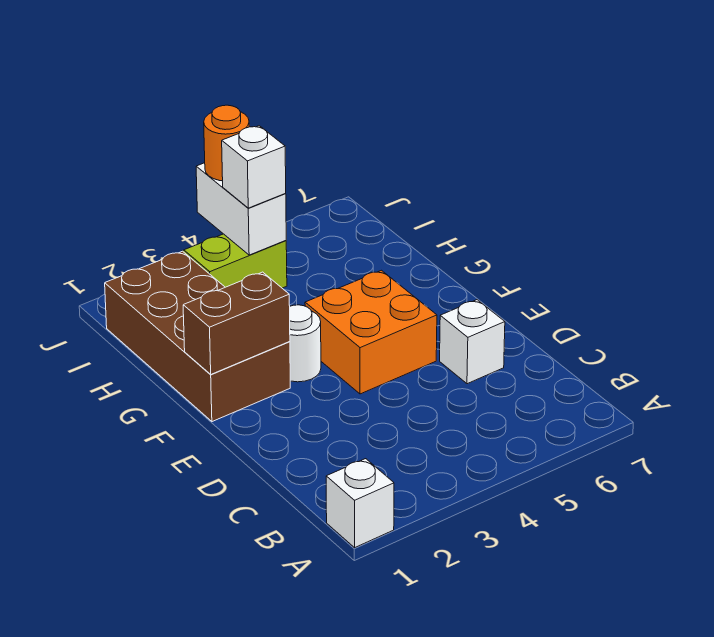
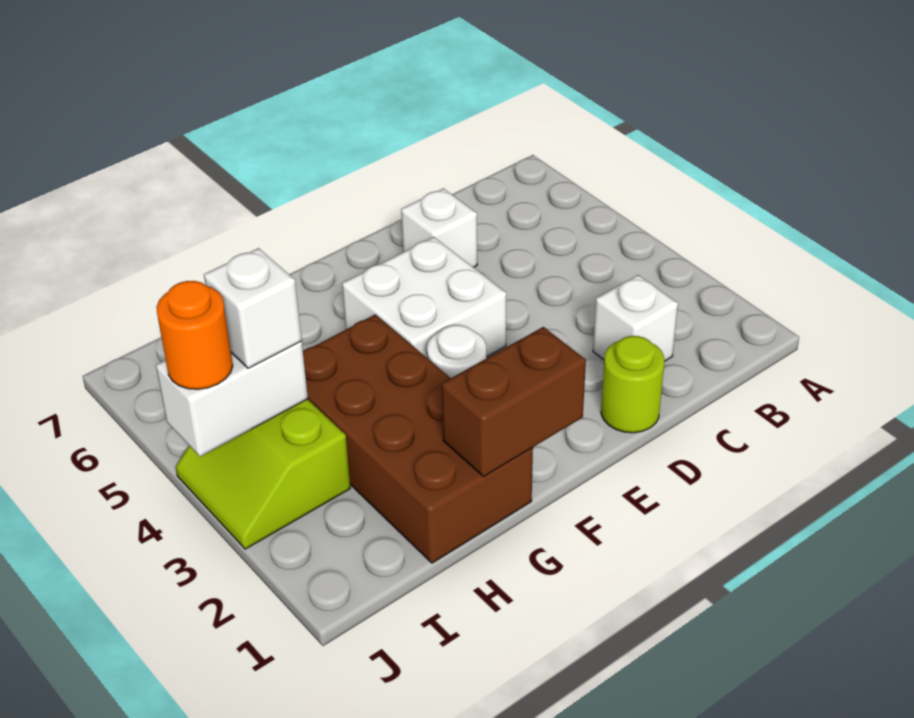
white 1x1 brick [326,459,394,548] -> white 1x1 brick moved to [593,275,678,361]
none -> lime 1x1 round brick [601,336,664,433]
orange 2x2 brick [305,270,437,394] -> white 2x2 brick [342,237,506,358]
brown 2x4 brick [105,251,290,422] -> brown 2x4 brick turned to [303,314,533,563]
brown 1x2 brick [183,272,290,374] -> brown 1x2 brick turned to [442,327,586,476]

